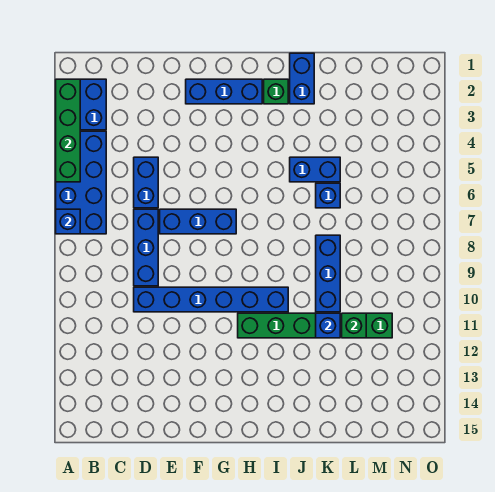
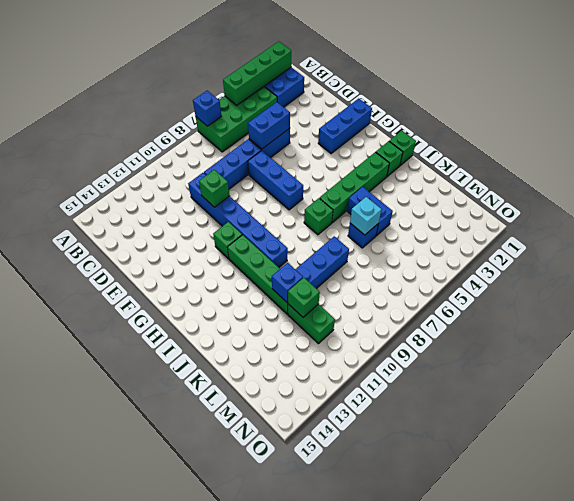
blue 2x4 brick [56,131,106,234] -> green 2x4 brick [196,87,277,152]
none -> green 1x1 brick [199,170,230,207]
blue 1x3 brick [186,79,262,104] -> blue 1x3 brick turned to [318,98,372,153]
none -> green 1x1 brick [213,222,242,259]
none -> green 1x1 brick [389,131,416,165]
none -> green 1x4 brick [319,152,389,222]
none -> green 1x1 brick [304,198,333,235]
blue 1x2 brick [290,53,314,104] -> blue 1x2 brick moved to [248,102,290,149]
none -> cyan 1x1 brick [350,197,382,235]

